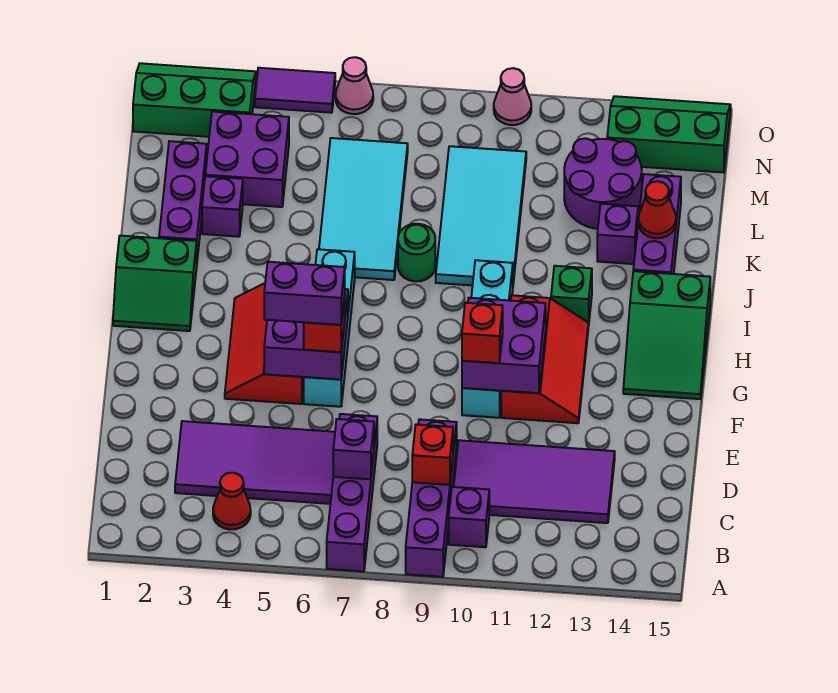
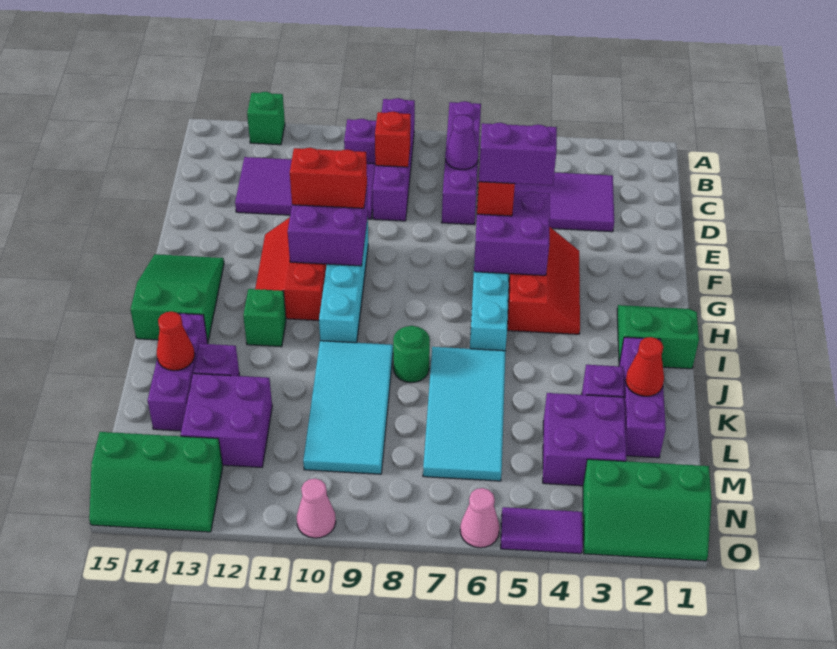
none -> green 1x1 brick [247,92,285,145]
red 1x1 cone [213,473,251,530] -> red 1x1 cone moved to [626,337,664,396]
purple 1x1 brick [333,419,374,479] -> purple 1x1 cone [445,115,478,170]
red 1x1 brick [462,303,503,363] -> red 1x2 brick [290,148,367,208]
purple 2x2 round brick [564,138,642,229] -> purple 2x2 brick [181,373,272,467]

